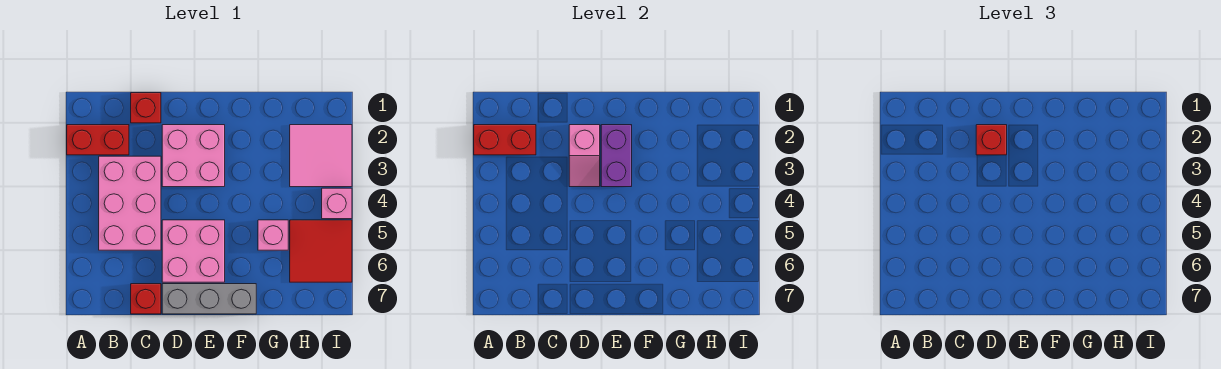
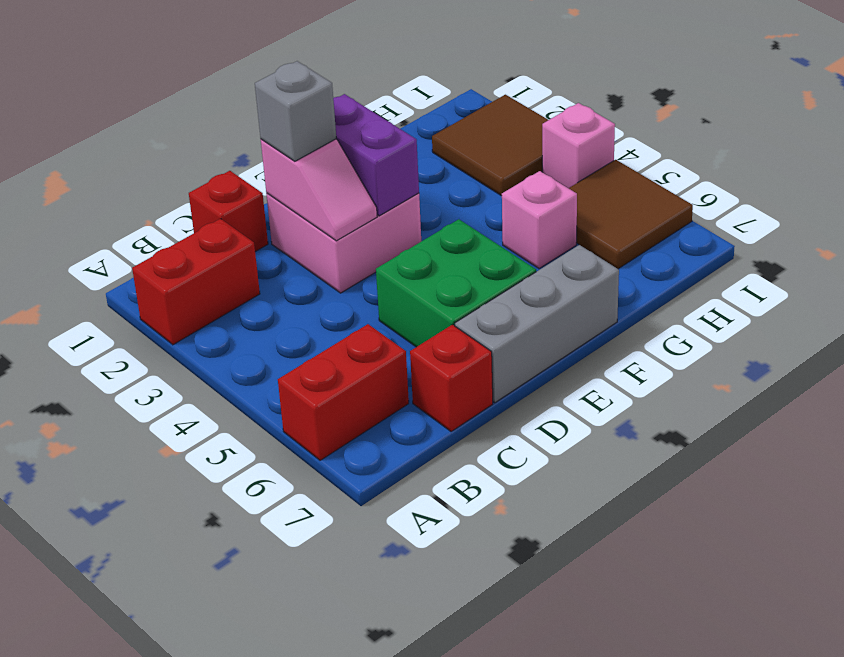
red 1x2 brick [474,125,536,155] -> red 1x2 brick moved to [278,324,409,460]
pink 2x3 brick [99,156,161,250] -> none
red 1x1 brick [976,125,1007,155] -> grey 1x1 brick [255,61,336,161]
pink 2x2 brick [162,220,225,282] -> green 2x2 brick [376,219,536,347]
pink 2x2 tile [290,125,352,187] -> brown 2x2 tile [432,95,548,196]
red 2x2 tile [290,220,352,282] -> brown 2x2 tile [569,160,693,269]

